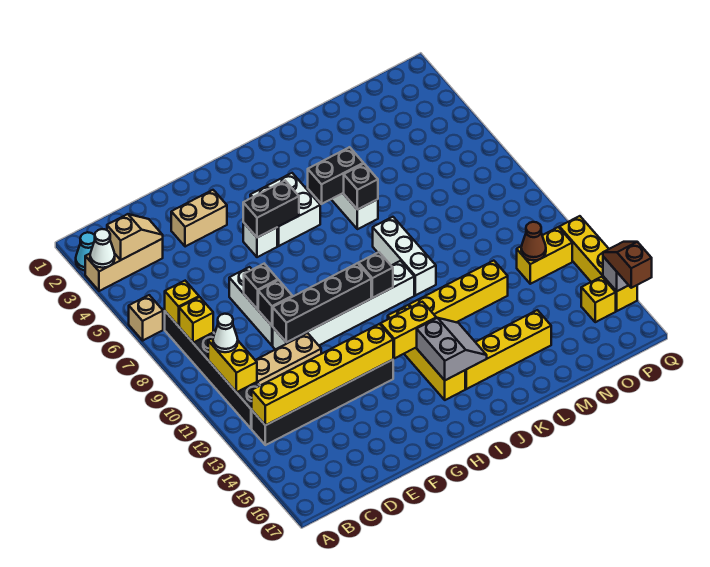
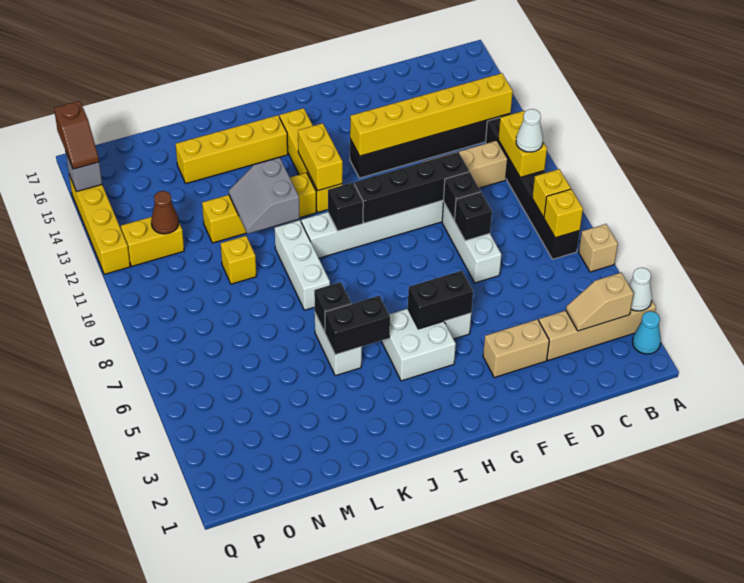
tan 1x3 brick [85,239,163,291] -> tan 1x4 brick [539,301,656,361]
yellow 1x2 brick [381,302,436,358] -> yellow 1x2 brick turned to [298,123,343,191]
grey 2x2 slope [417,318,487,380] -> grey 2x2 slope moved to [229,158,300,234]
yellow 1x1 brick [581,277,616,322] -> yellow 1x1 brick moved to [221,236,256,284]

